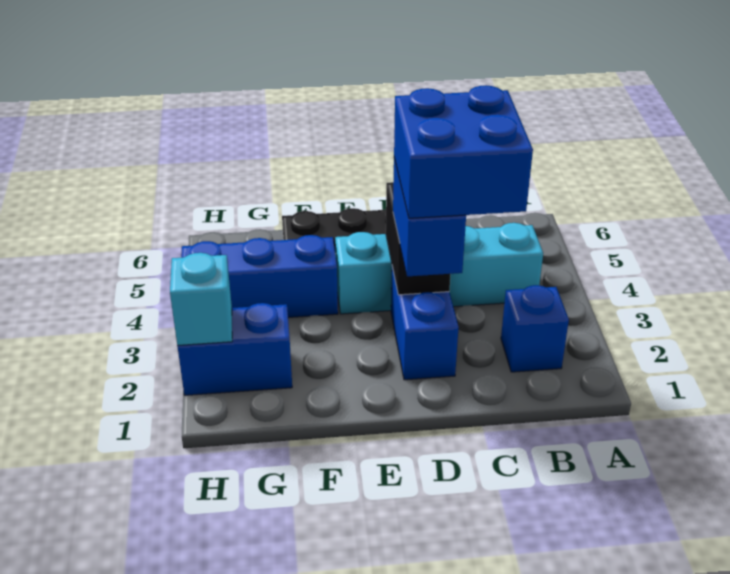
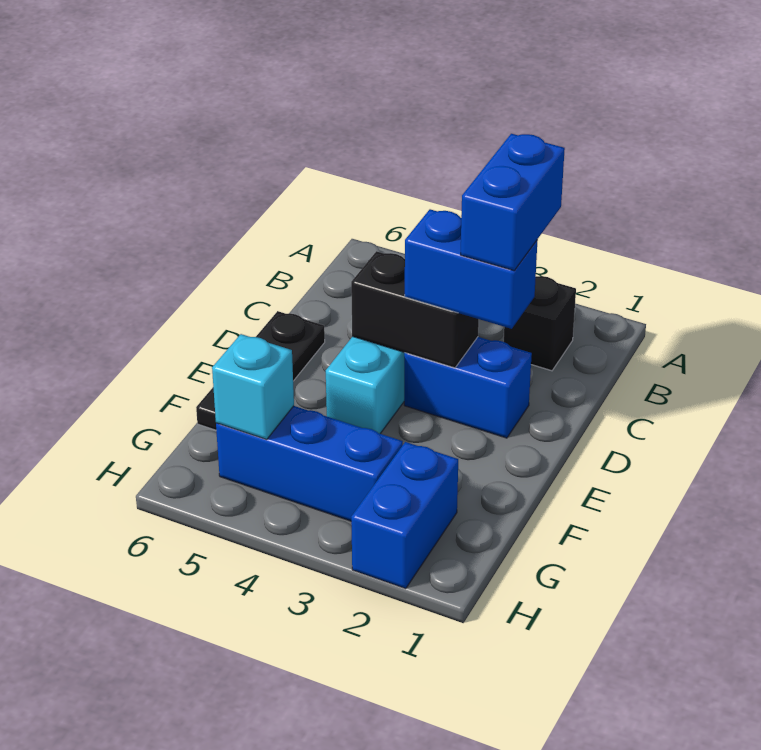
blue 1x1 brick [501,285,569,372] -> black 1x1 brick [504,276,576,371]
blue 2x2 brick [394,85,533,218] -> blue 1x2 brick [461,134,565,271]
blue 1x3 brick [181,235,338,317] -> blue 1x3 brick turned to [216,406,403,521]
cyan 1x1 brick [170,253,232,346] -> cyan 1x1 brick moved to [212,334,294,439]

